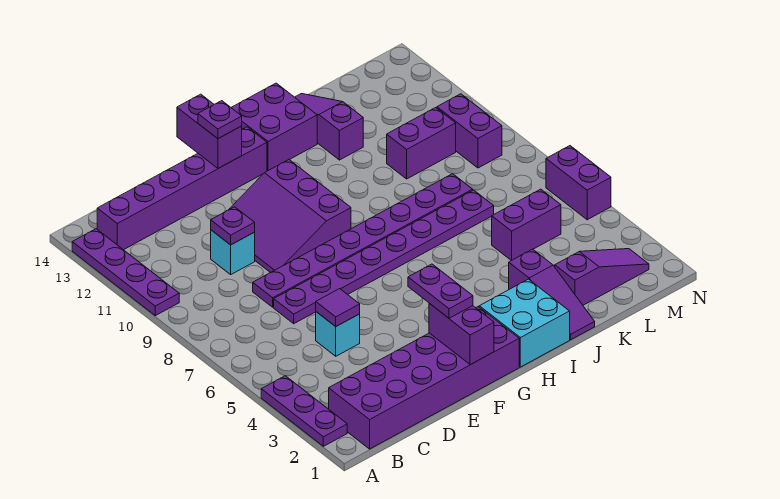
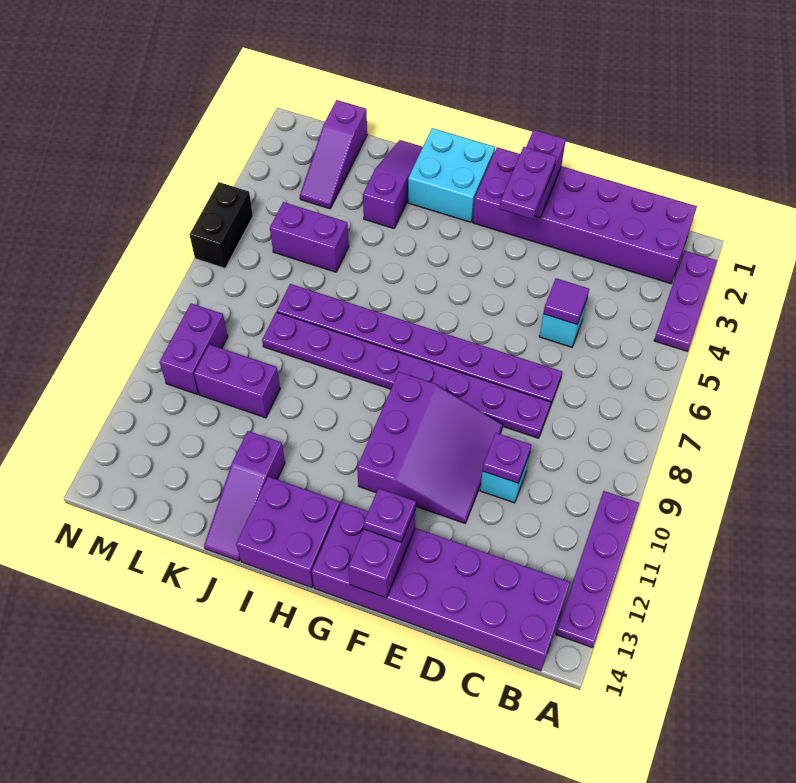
purple 1x6 brick [97,127,267,250] -> purple 2x6 brick [312,502,570,671]
purple 1x3 slope [555,249,649,305] -> purple 1x3 slope turned to [300,100,367,209]
purple 1x2 brick [546,146,611,220] -> black 1x2 brick [189,182,253,268]

